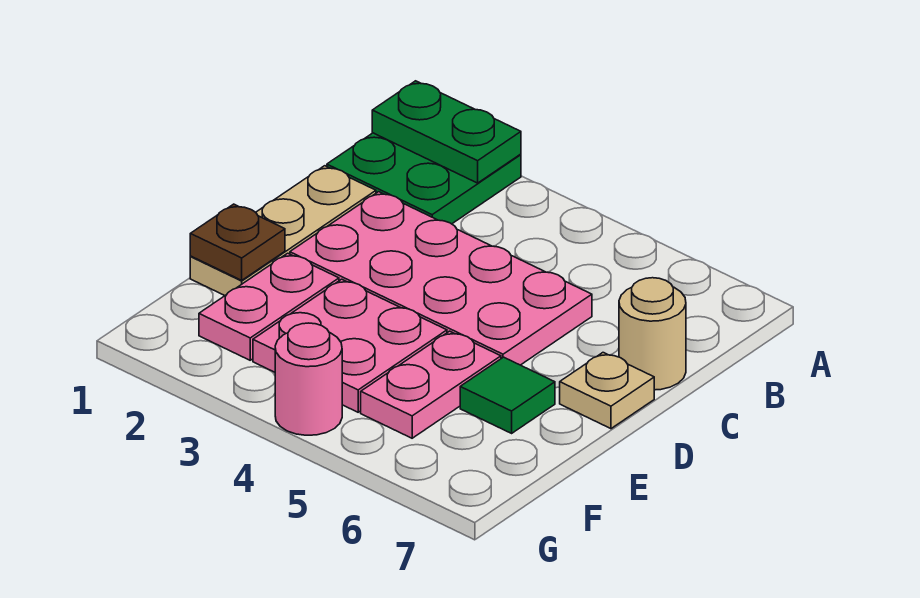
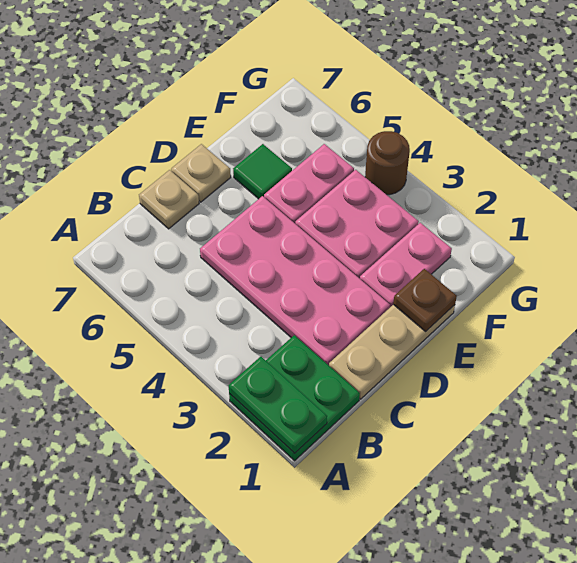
tan 1x1 round brick [619,278,686,390] -> tan 1x1 plate [139,170,199,229]
pink 1x1 round brick [275,323,342,435] -> brown 1x1 round brick [365,131,410,195]

